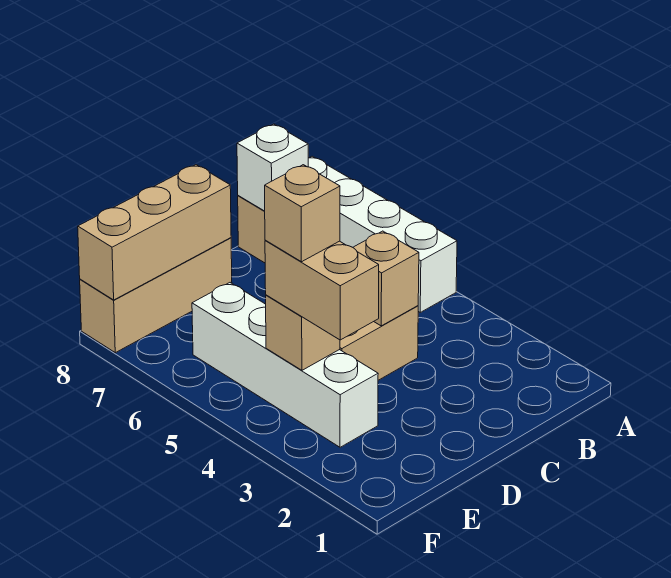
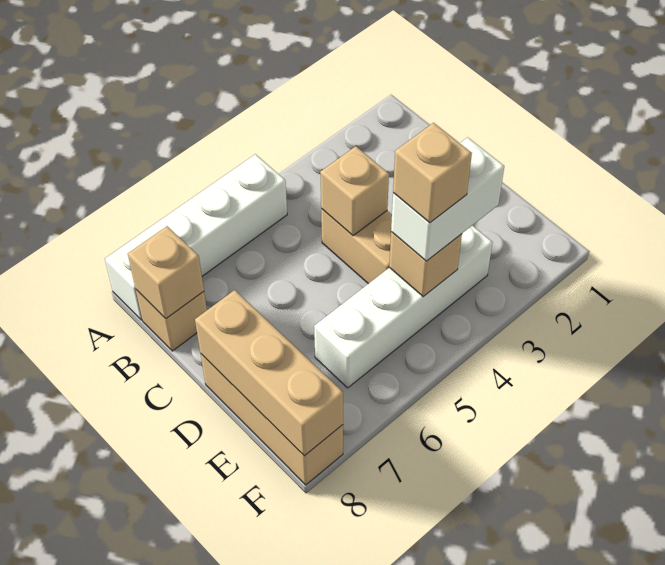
white 1x1 brick [237,124,308,211] -> tan 1x1 brick [128,226,204,318]
tan 1x2 brick [265,240,379,340] -> white 1x2 brick [391,137,504,261]

